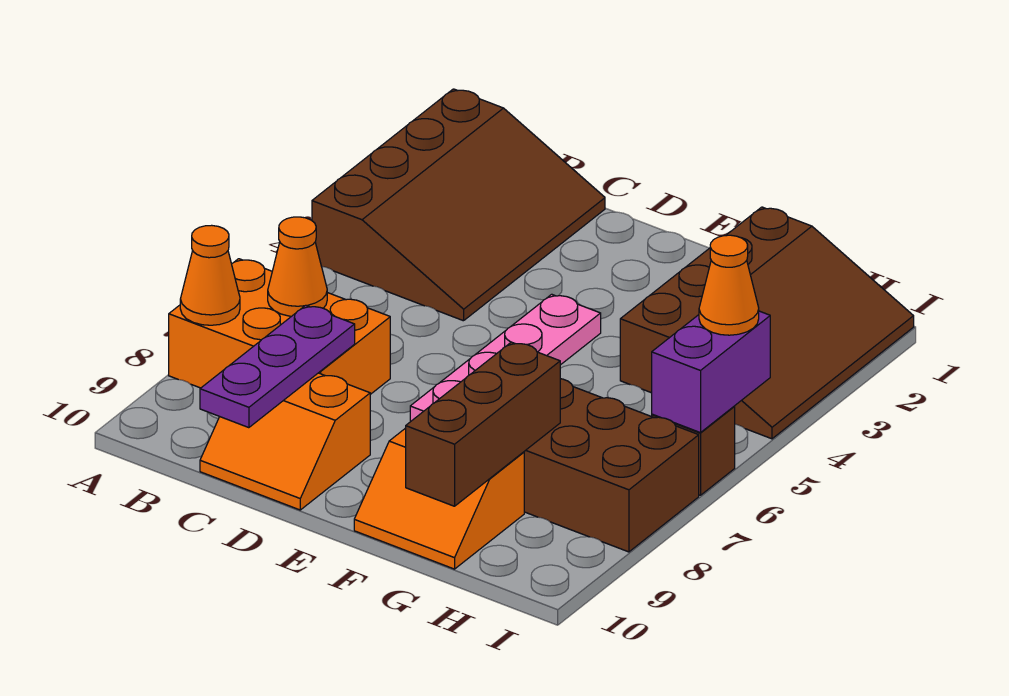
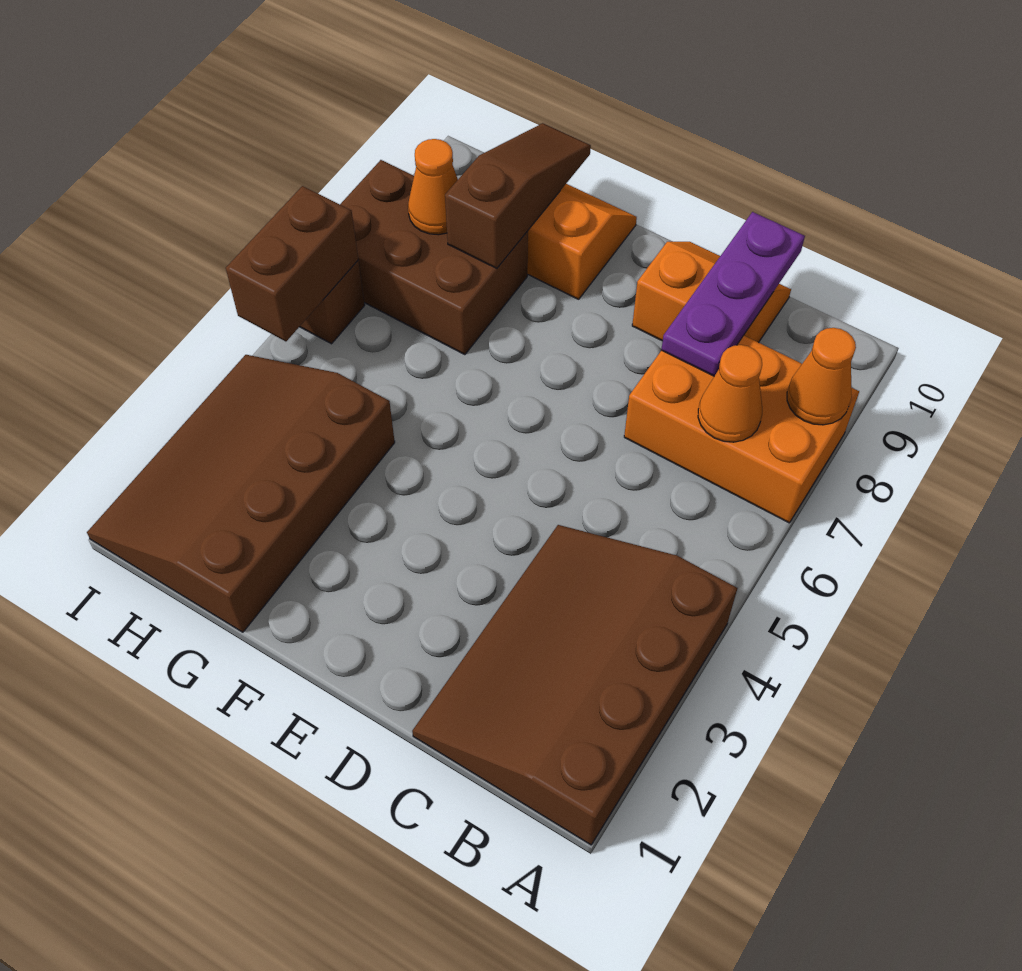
pink 1x4 plate [410,294,601,422] -> none
brown 1x3 brick [406,342,560,506] -> brown 1x3 slope [445,123,591,268]
purple 1x2 brick [652,311,770,433] -> brown 1x2 brick [226,186,358,341]
orange 1x1 cone [699,235,759,335] -> orange 1x1 cone moved to [408,139,458,235]

